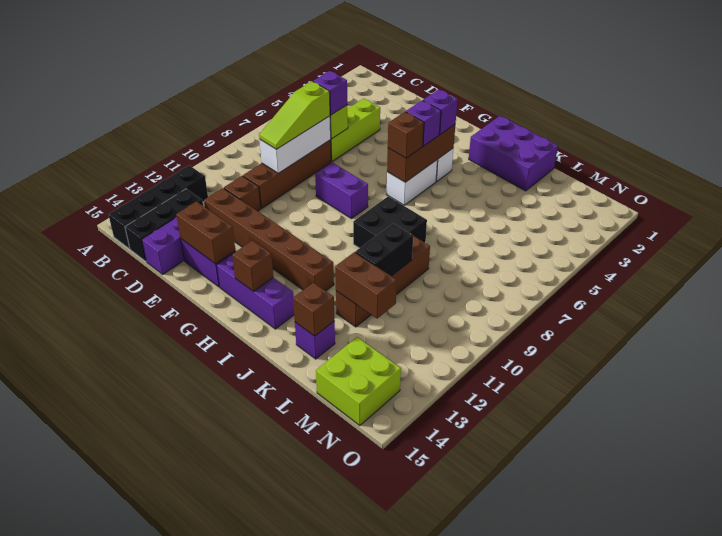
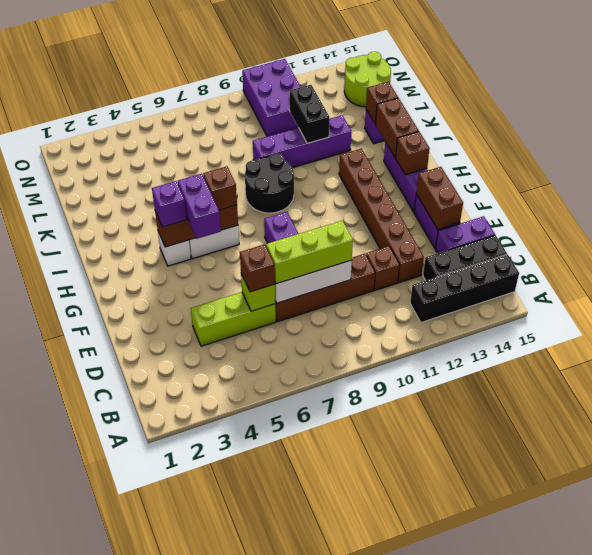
purple 1x1 brick [313,71,347,115] -> brown 1x1 brick [240,244,275,292]
lime 1x3 slope [259,81,330,149] -> lime 1x3 brick [266,221,353,284]
purple 1x1 brick [406,101,441,146] -> purple 1x2 brick [178,174,221,239]
purple 2x3 brick [469,116,558,191] -> purple 2x3 brick moved to [242,59,300,137]
black 2x2 brick [353,196,427,248] -> black 2x2 round brick [245,154,294,213]
brown 1x4 brick [336,236,430,327] -> purple 1x4 brick [253,115,351,168]
black 1x2 brick [355,224,413,276] -> black 1x2 brick turned to [290,85,329,143]
brown 1x2 brick [335,252,397,318] -> brown 1x2 brick moved to [376,98,419,157]
lime 2x2 brick [316,337,401,426] -> lime 2x2 round brick [344,52,391,107]

